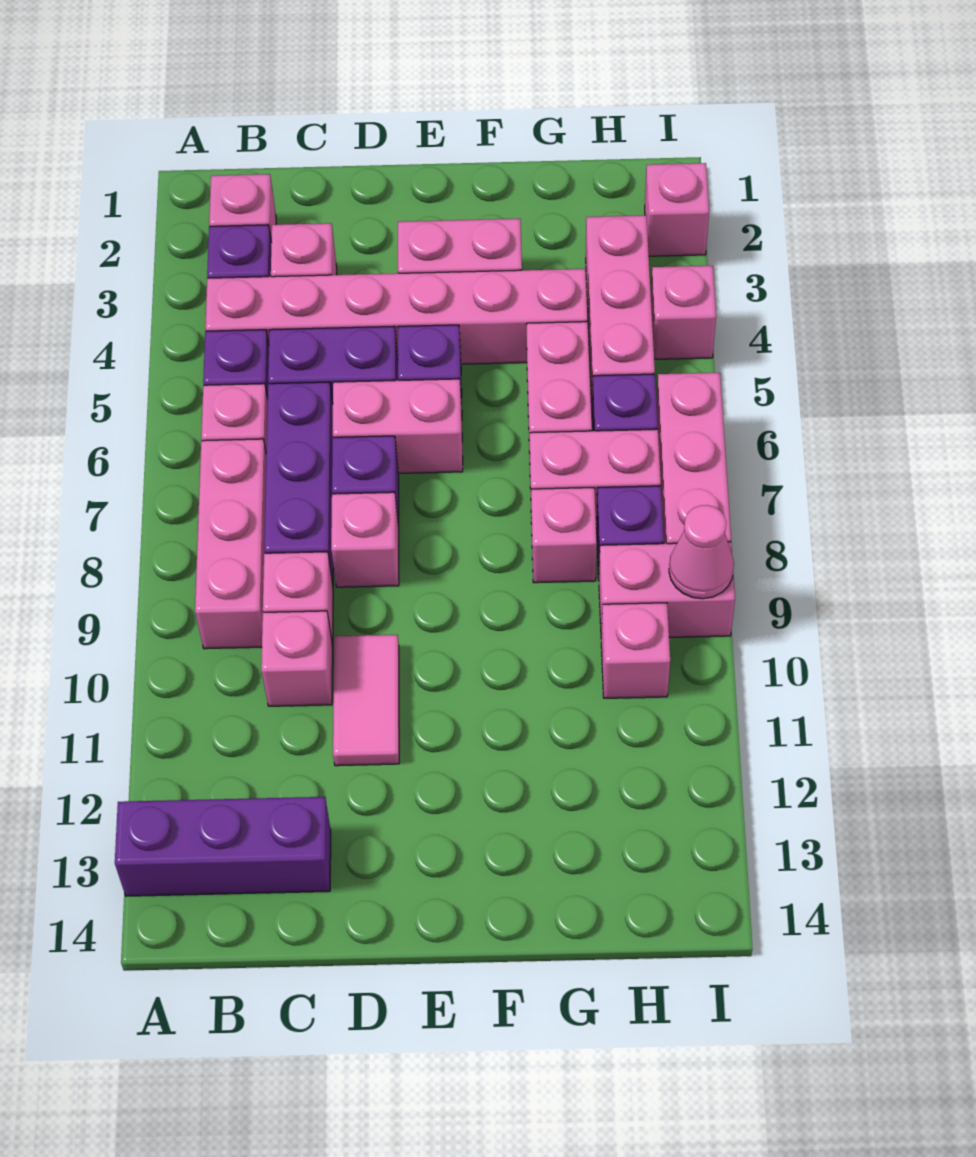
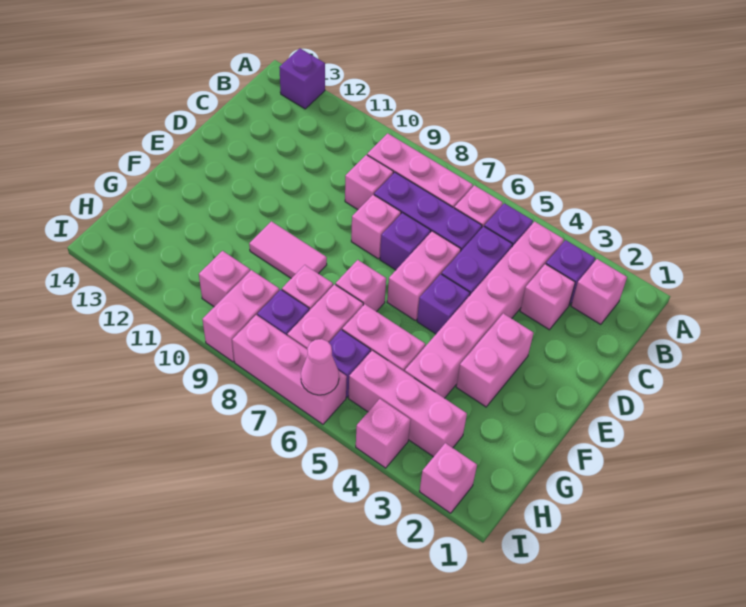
purple 1x3 brick [115,797,331,896] -> purple 1x1 brick [279,49,325,109]
pink 1x1 brick [261,611,333,706] -> pink 1x1 brick moved to [336,260,386,312]
pink 1x2 tile [333,635,399,766] -> pink 1x2 tile moved to [249,221,327,278]
pink 1x1 cone [669,505,734,599] -> pink 1x1 cone moved to [301,339,339,395]

